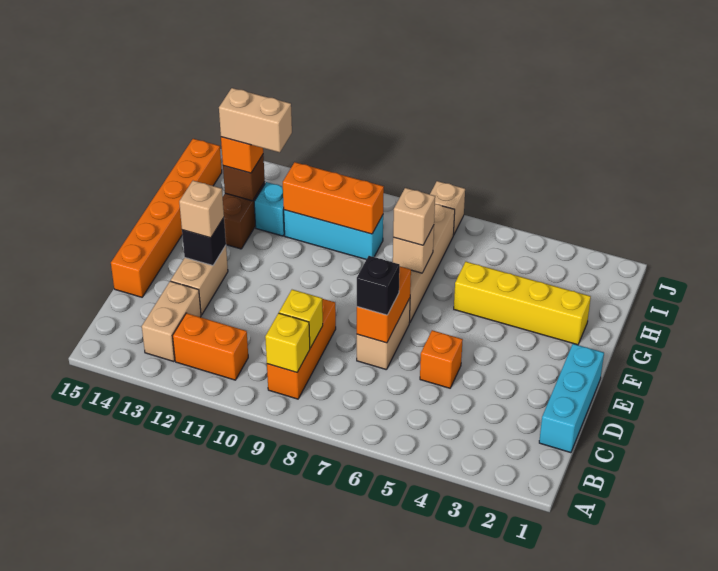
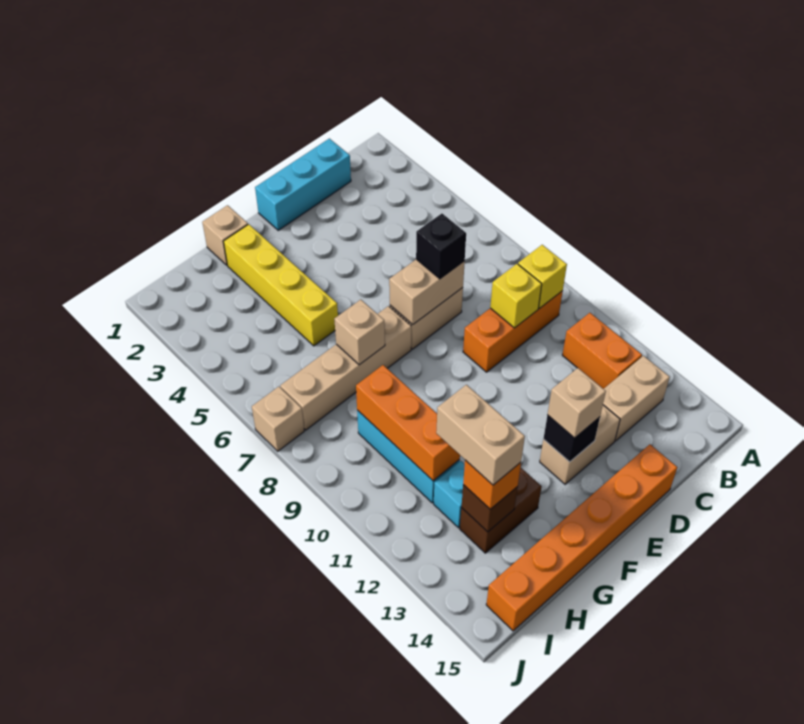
orange 1x1 brick [420,330,463,388] -> none
orange 1x2 brick [357,267,411,343] -> tan 1x2 brick [389,259,465,325]
tan 1x1 brick [393,188,435,245] -> tan 1x1 brick moved to [202,205,248,265]

